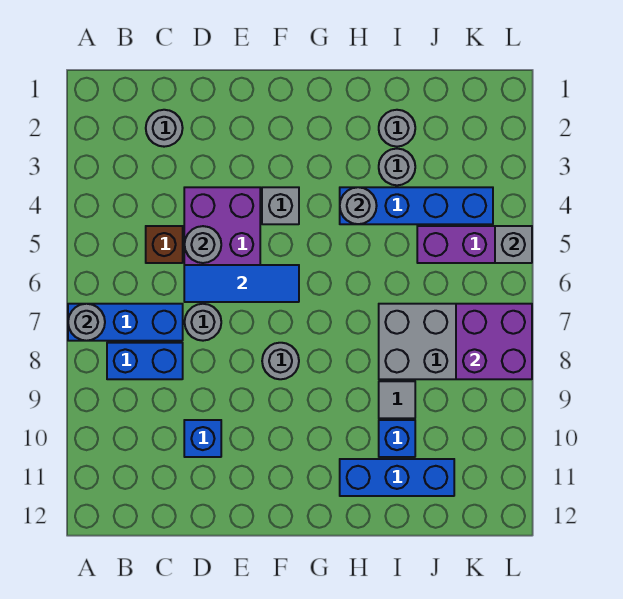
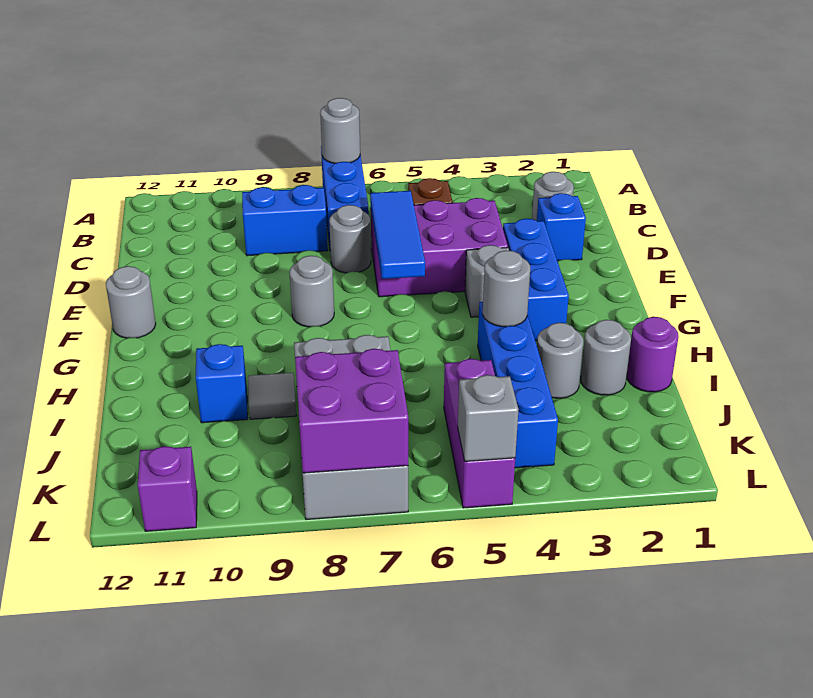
blue 1x2 brick [107,343,183,379] -> blue 1x2 brick turned to [242,185,328,256]
grey 1x1 round brick [185,226,221,263] -> grey 1x1 round brick moved to [106,266,156,338]
blue 1x1 brick [184,420,221,457] -> blue 1x1 brick moved to [537,193,586,261]
blue 1x3 brick [340,459,454,496] -> blue 1x3 brick moved to [503,219,569,341]
none -> purple 1x1 round brick [627,317,678,392]
none -> purple 1x1 brick [138,446,197,531]

